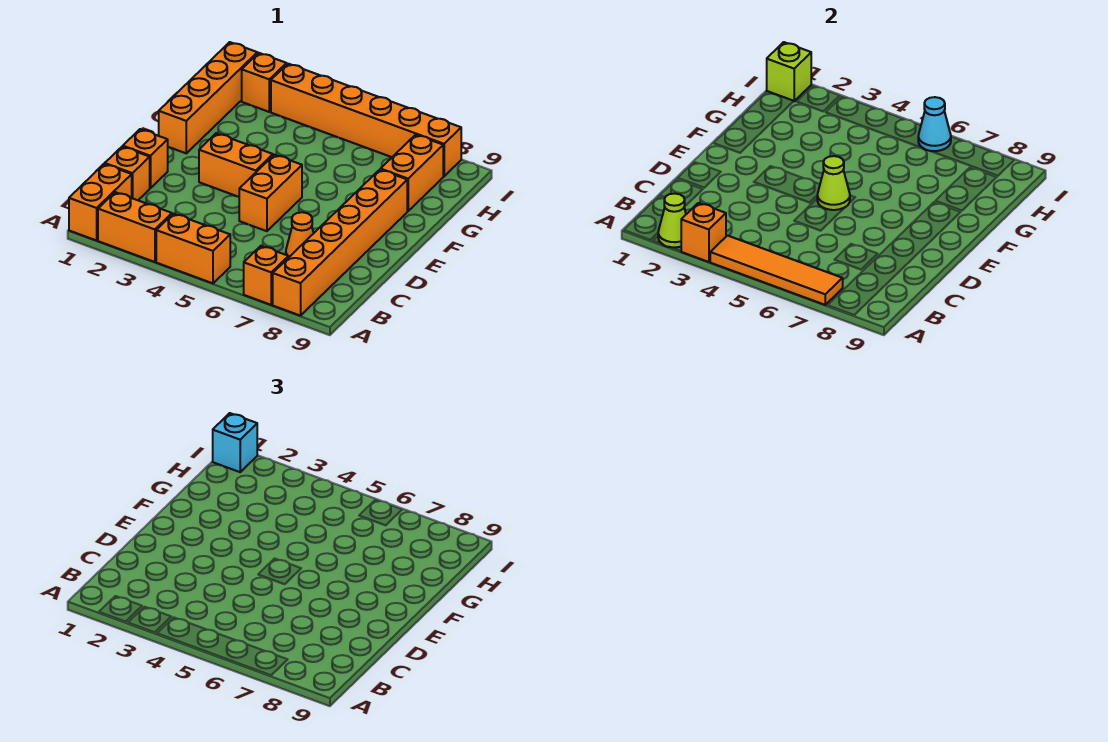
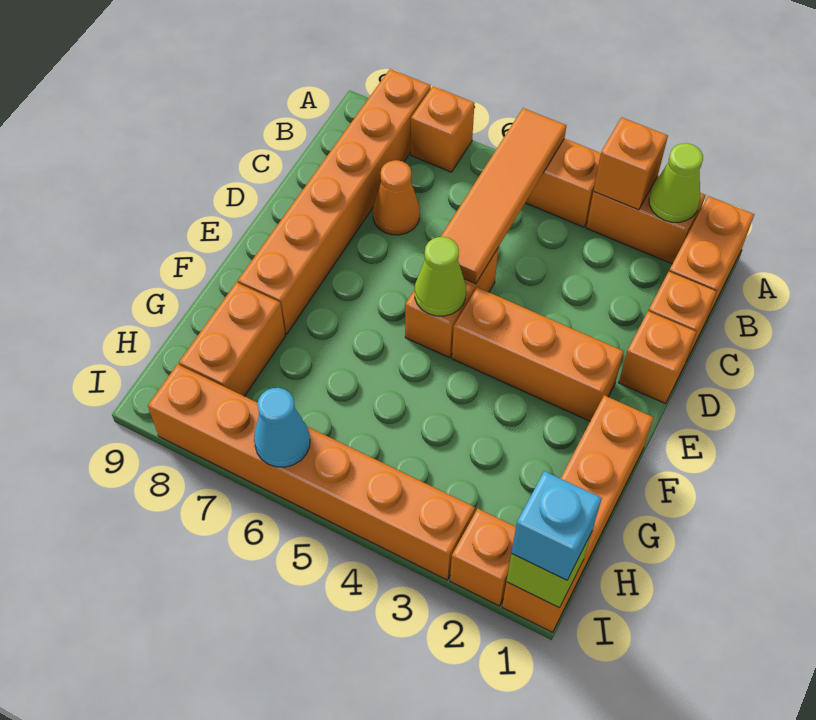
orange 1x4 tile [710,236,843,305] -> orange 1x4 tile turned to [441,108,566,284]
orange 1x2 brick [199,133,273,197] -> orange 1x3 brick [452,287,624,421]

